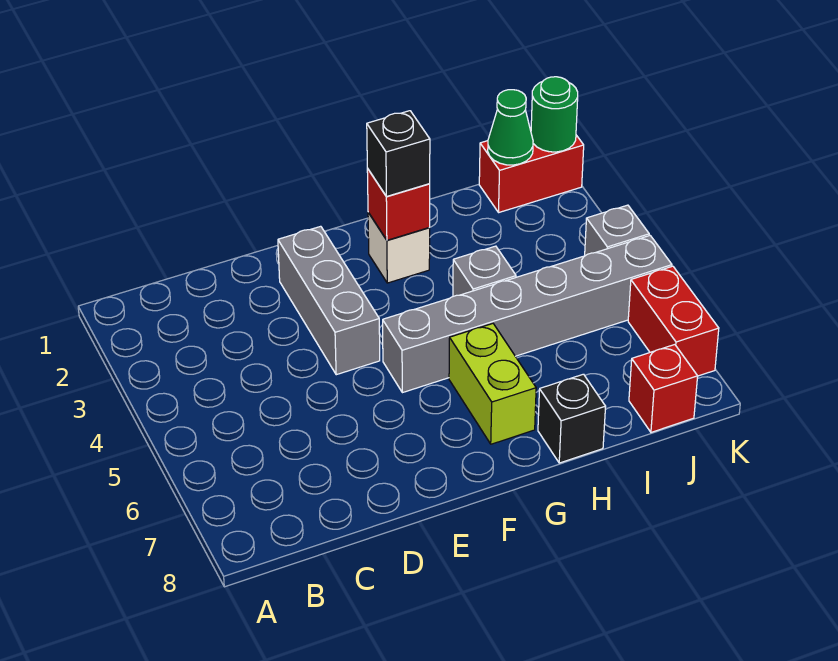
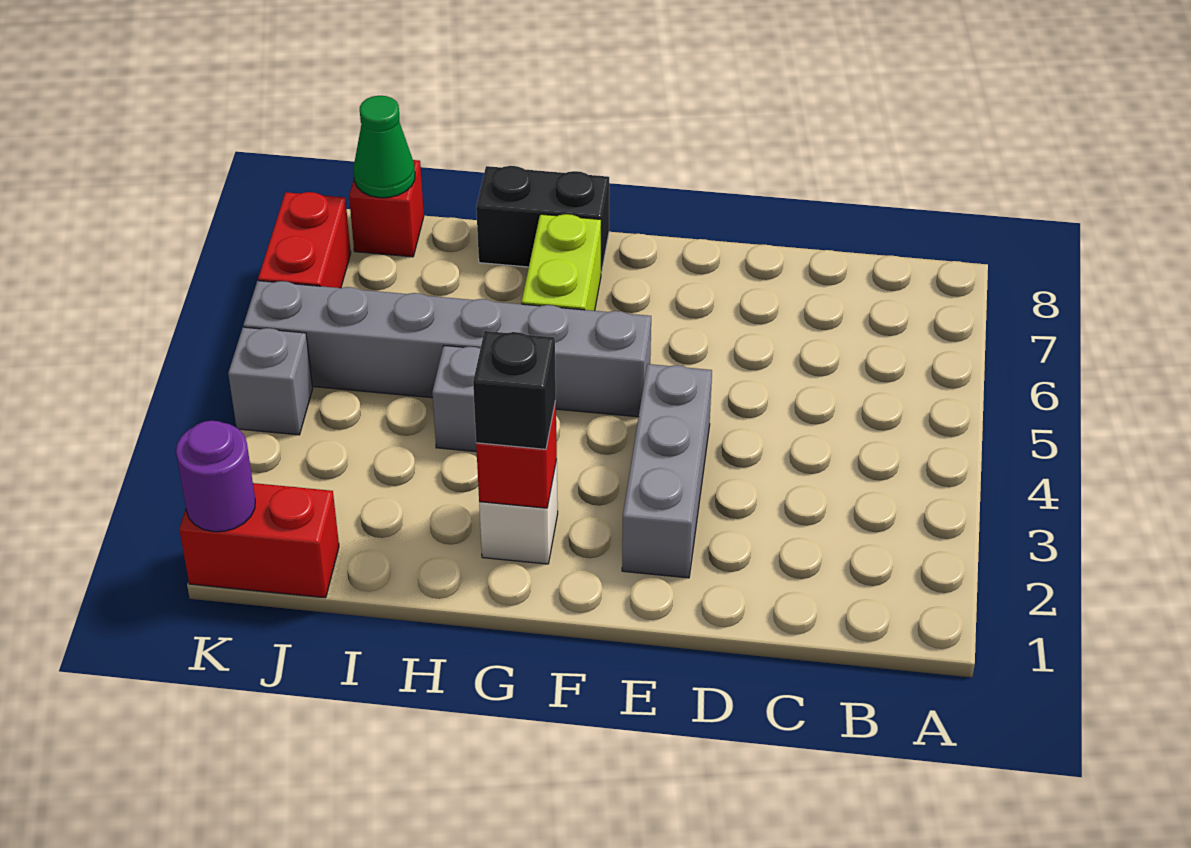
black 1x1 brick [538,374,606,463] -> black 1x2 brick [476,166,609,273]
green 1x1 cone [488,90,533,165] -> green 1x1 cone moved to [354,96,415,198]
green 1x1 round brick [531,77,578,152] -> purple 1x1 round brick [176,421,255,532]

